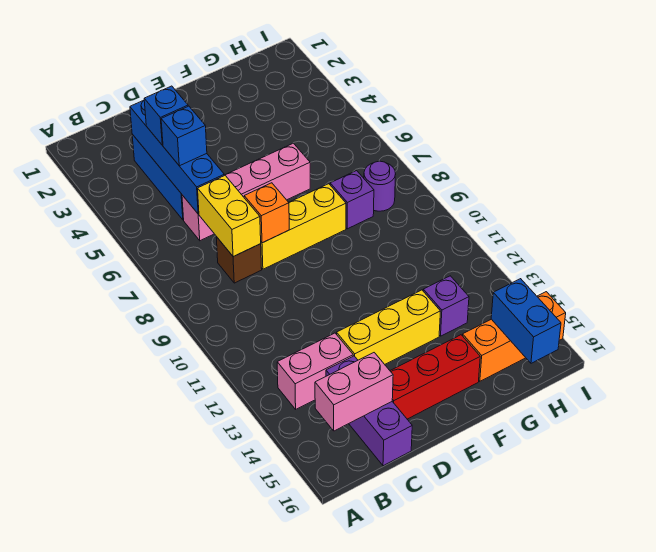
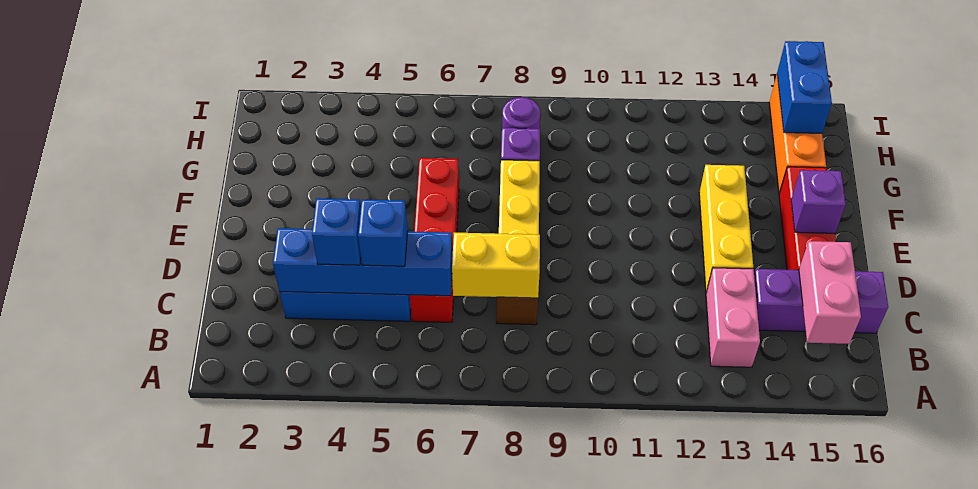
pink 1x4 brick [182,143,310,241] -> red 1x4 brick [410,158,459,322]
orange 1x1 brick [244,183,289,243] -> none
purple 1x1 brick [423,276,469,336] -> purple 1x1 brick moved to [791,170,846,233]
blue 1x2 brick [491,279,561,363] -> blue 1x2 brick turned to [777,41,832,133]

